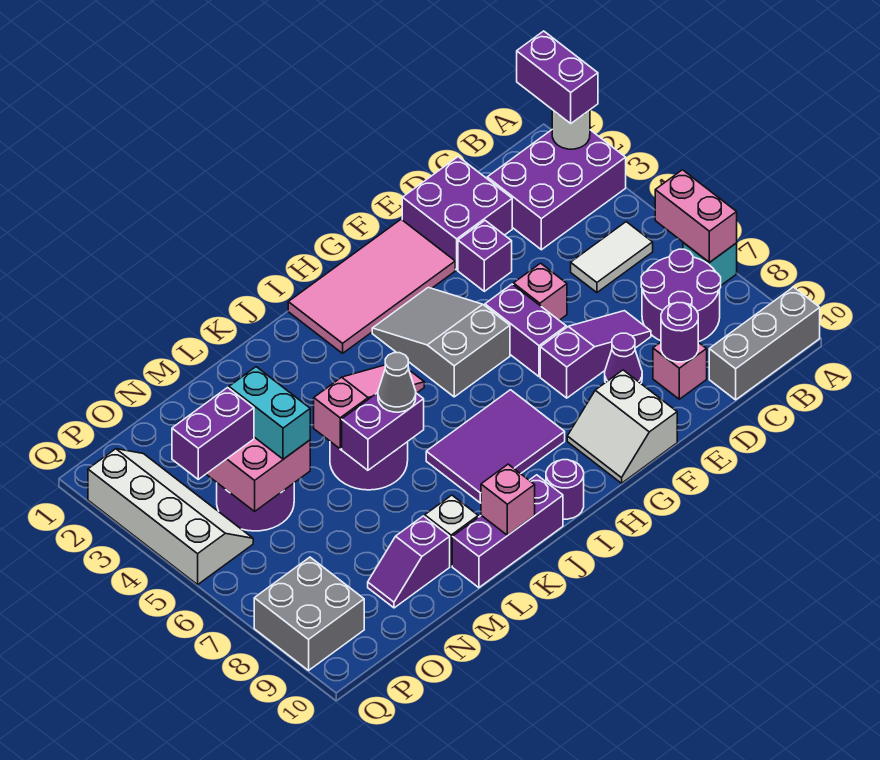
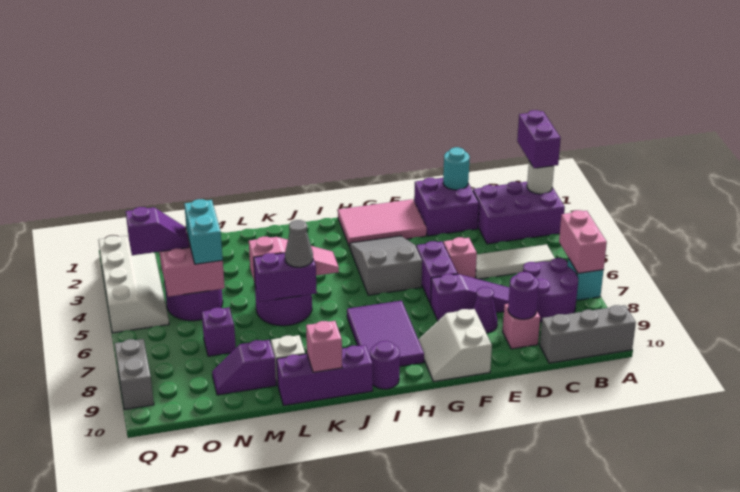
white 1x2 tile [571,222,653,293] -> white 1x3 tile [476,244,555,279]
none -> cyan 1x1 round brick [443,147,470,190]
purple 1x1 brick [458,221,512,291] -> purple 1x1 brick moved to [202,307,236,356]
pink 2x4 tile [288,219,455,353] -> pink 2x3 tile [338,199,427,247]
purple 2x3 tile [426,390,565,503] -> purple 2x3 tile turned to [347,301,424,366]
purple 1x2 brick [172,388,254,479] -> purple 1x2 slope [126,207,189,255]
grey 2x2 brick [254,557,364,670] -> grey 1x2 brick [115,339,154,410]

